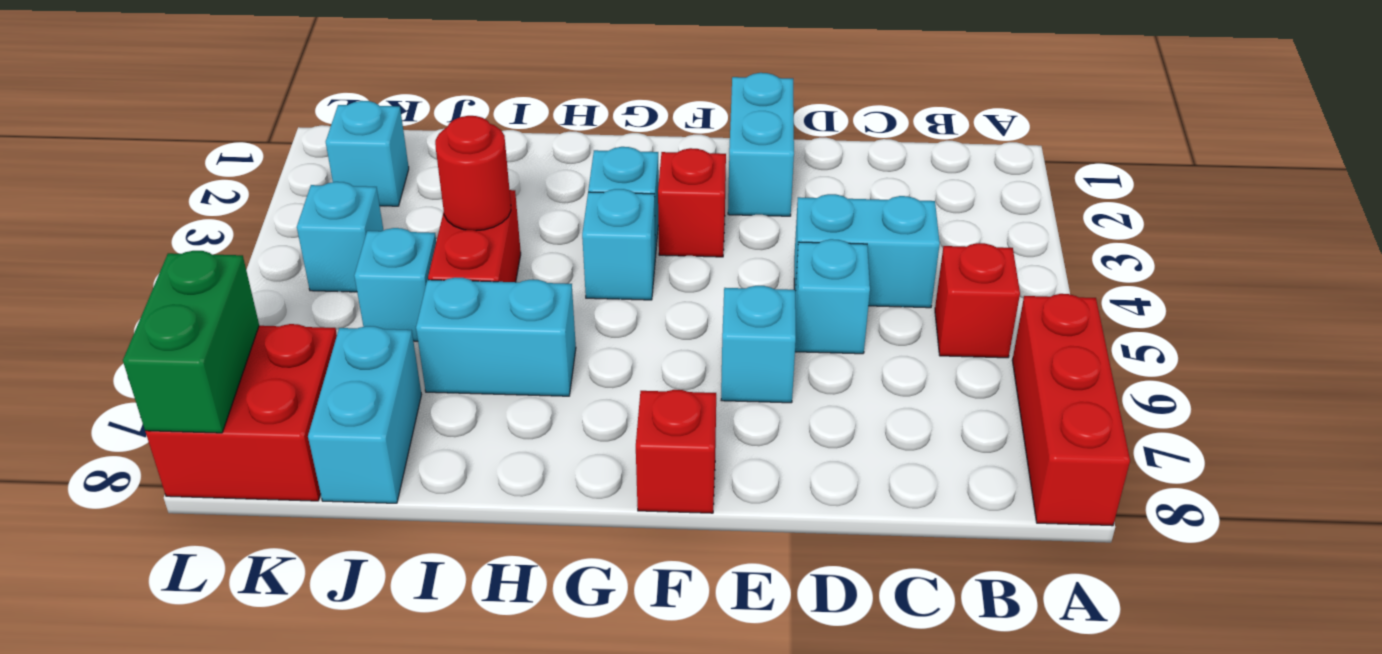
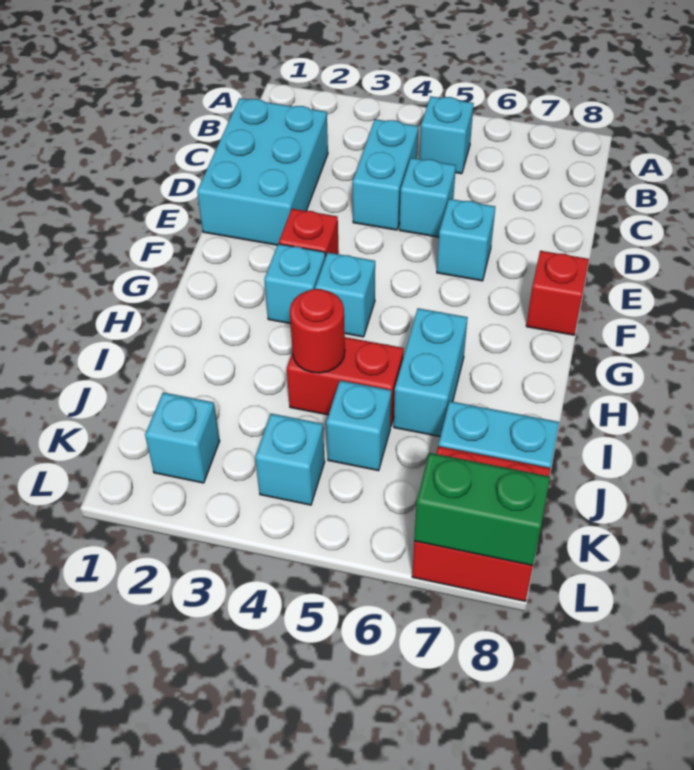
red 1x3 brick [1012,294,1130,526] -> none
red 1x1 brick [935,243,1020,358] -> cyan 1x1 brick [420,96,474,174]
cyan 1x2 brick [728,73,794,216] -> cyan 2x3 brick [197,98,328,245]

